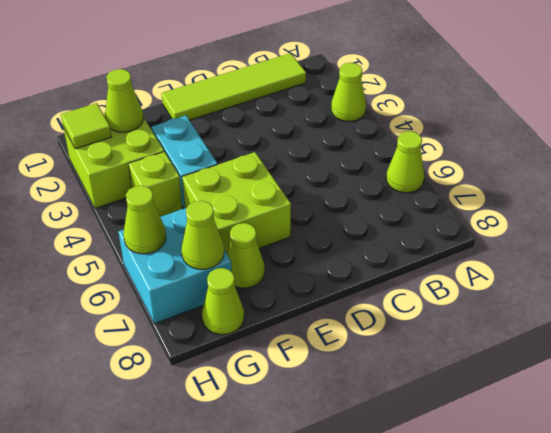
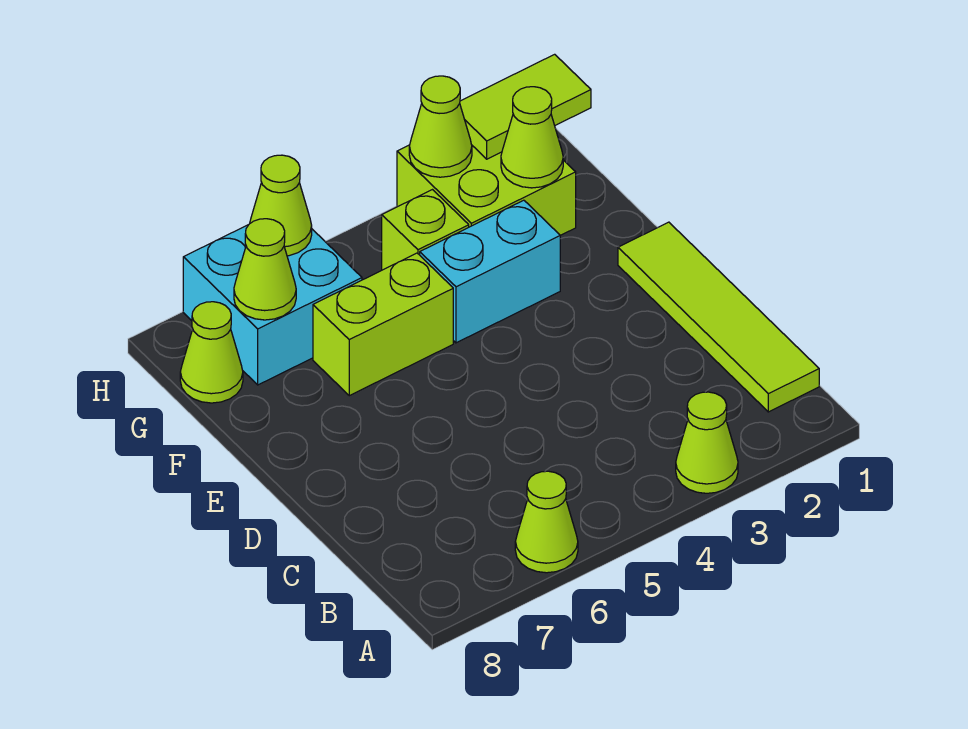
lime 2x2 brick [182,152,291,253] -> lime 1x2 brick [313,253,453,396]
lime 1x1 cone [227,223,264,288] -> lime 1x1 cone moved to [409,76,472,177]
lime 1x1 tile [61,103,112,149] -> lime 1x2 tile [460,54,591,159]

